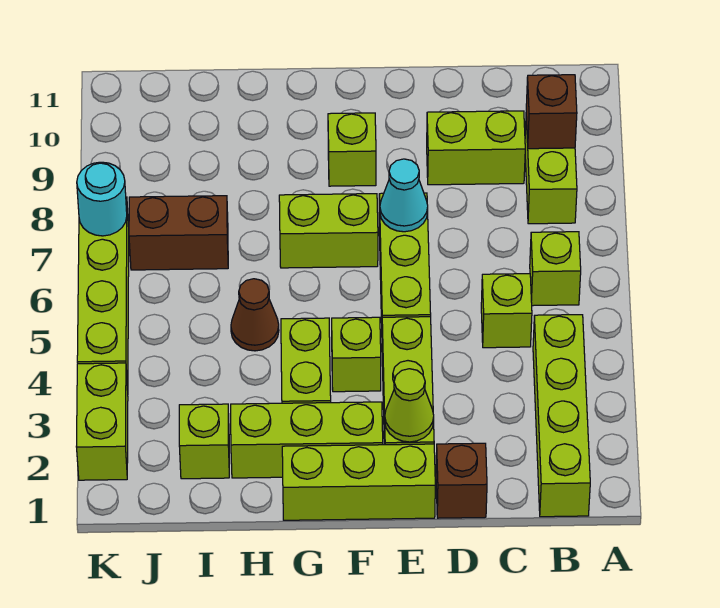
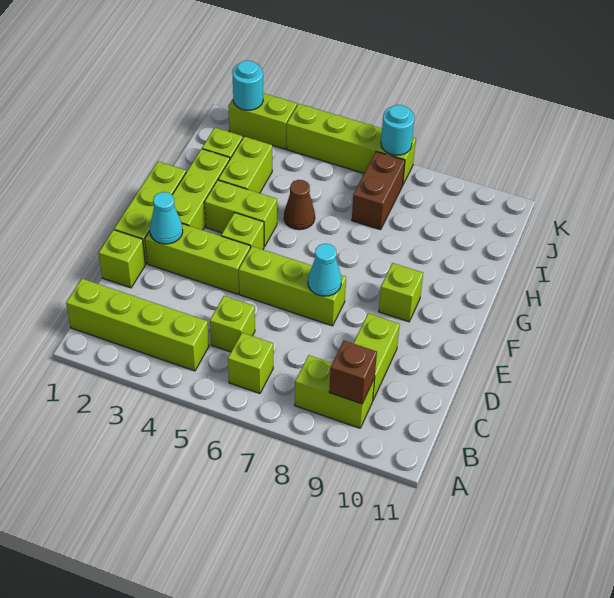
brown 1x1 brick [436,443,487,518] -> lime 1x1 brick [99,230,145,288]
lime 1x1 cone [385,369,434,442] -> cyan 1x1 cone [150,192,183,244]
lime 1x2 brick [279,194,378,268] -> lime 1x2 brick moved to [218,137,272,193]
none -> cyan 1x1 round brick [232,60,263,110]

